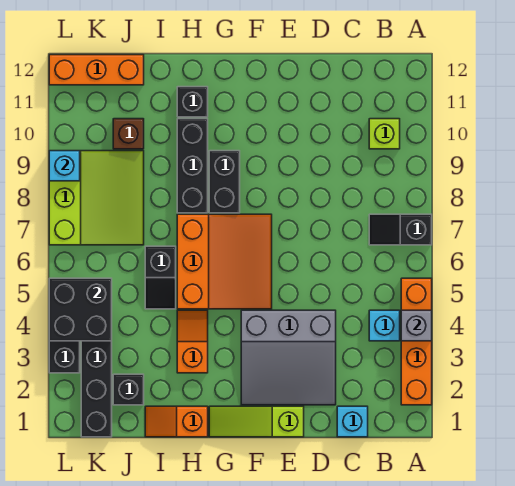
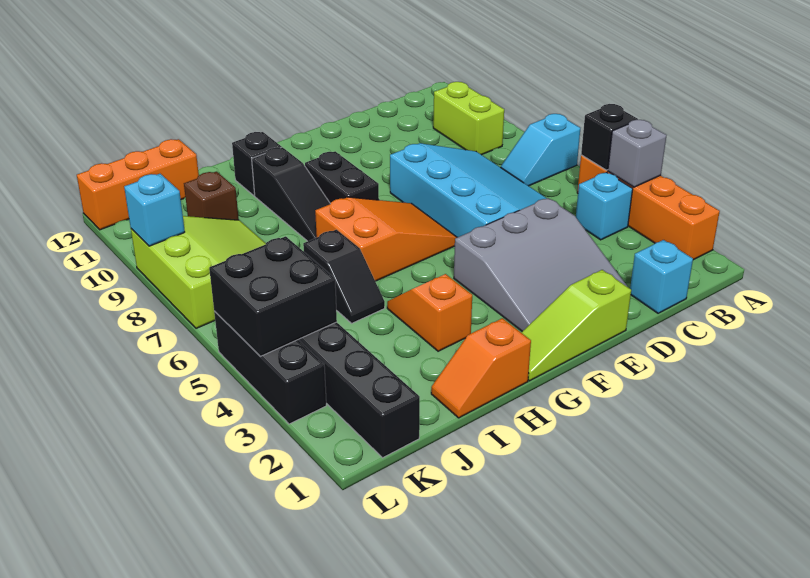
black 1x2 slope [369,214,432,245] -> cyan 1x2 slope [501,114,580,186]
lime 1x1 brick [369,119,400,149] -> lime 1x2 brick [433,82,504,155]
none -> cyan 3x4 slope [390,143,546,237]
orange 3x3 slope [177,214,272,309] -> orange 2x3 slope [315,197,457,281]
black 1x3 brick [177,119,208,213] -> black 1x3 slope [252,147,330,241]
black 1x1 brick [113,374,144,405] -> black 1x1 brick moved to [581,104,638,170]

